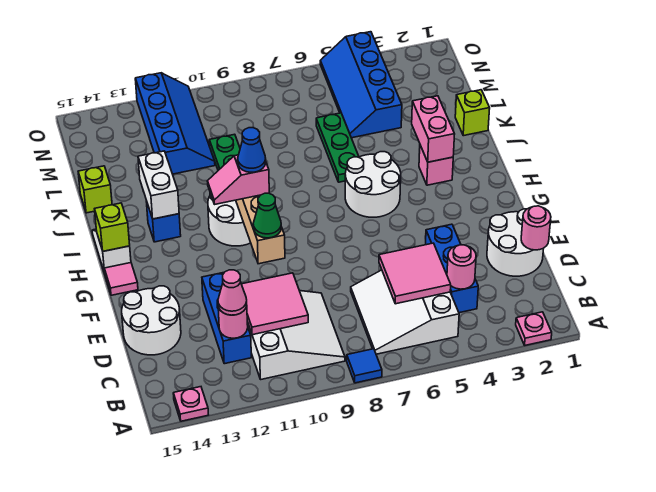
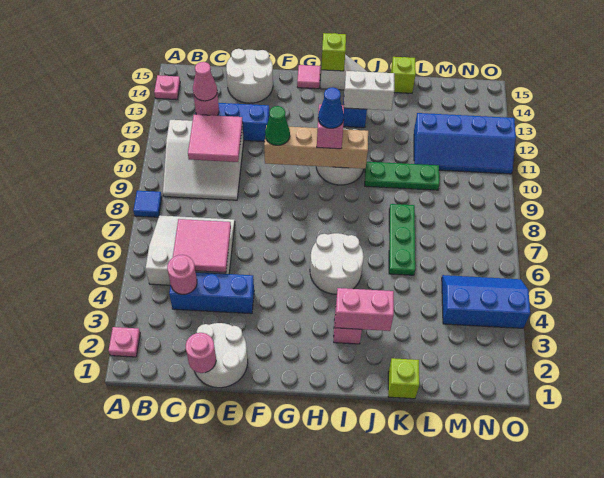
green 1x3 plate [316,113,359,182] -> green 1x3 plate turned to [389,204,415,275]
blue 2x4 slope [320,32,402,138] -> blue 2x3 slope [442,275,530,328]

